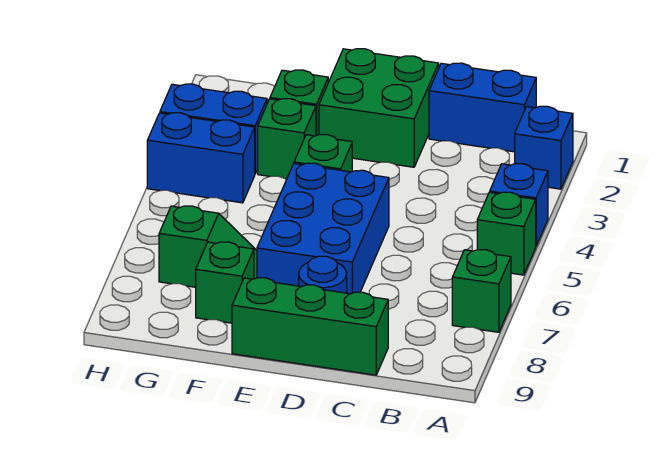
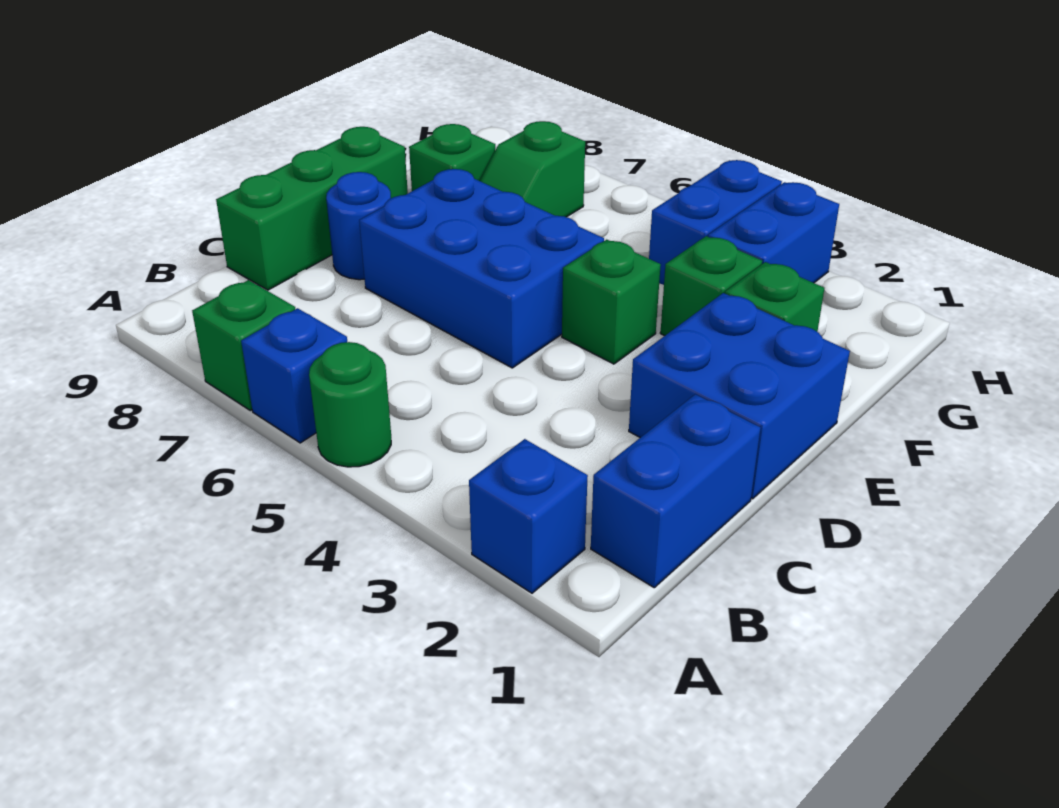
blue 1x1 brick [490,164,548,246] -> blue 1x1 brick moved to [241,308,347,443]
green 1x1 brick [477,192,536,275] -> green 1x1 round brick [309,342,391,467]
green 2x2 brick [319,49,439,167] -> blue 2x2 brick [629,293,850,499]

